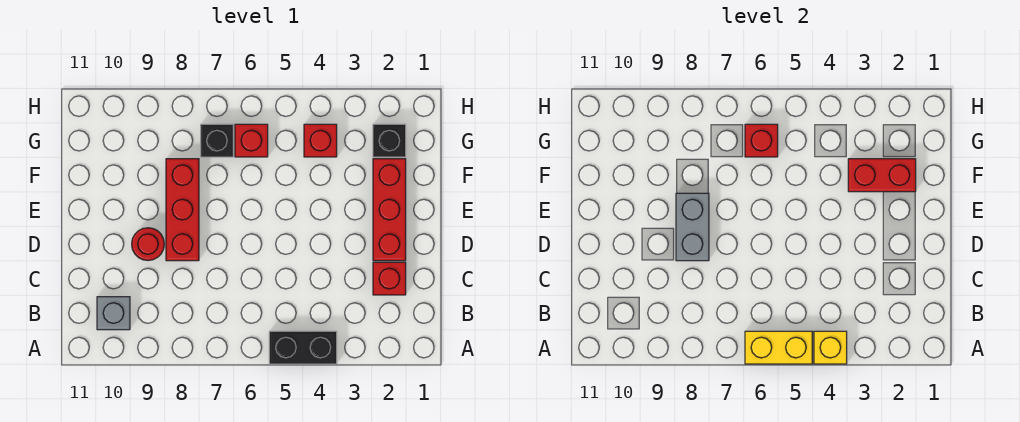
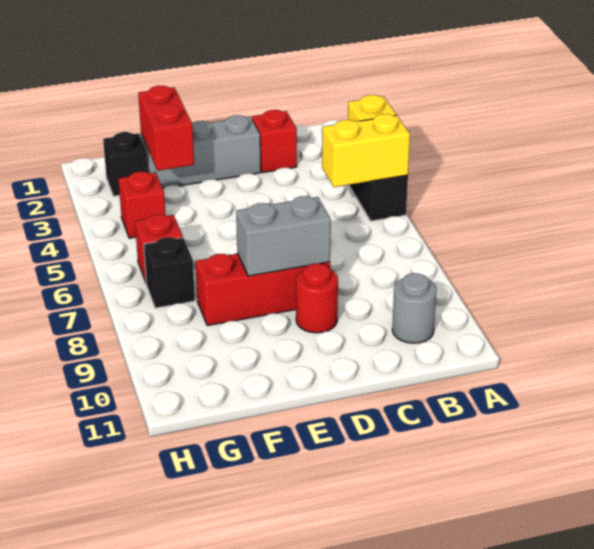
yellow 1x2 brick [745,331,812,364] -> yellow 1x2 brick turned to [322,114,410,187]
grey 1x1 brick [97,297,130,330] -> grey 1x1 round brick [392,273,436,343]
red 1x3 brick [373,159,406,261] -> grey 1x3 brick [141,115,261,188]
red 1x1 brick [745,124,778,157] -> none

